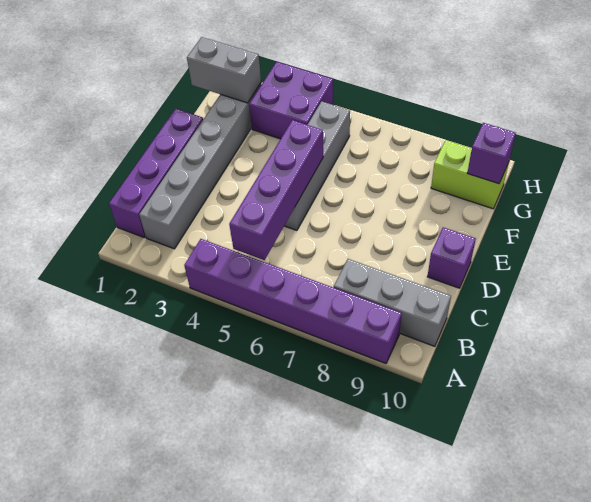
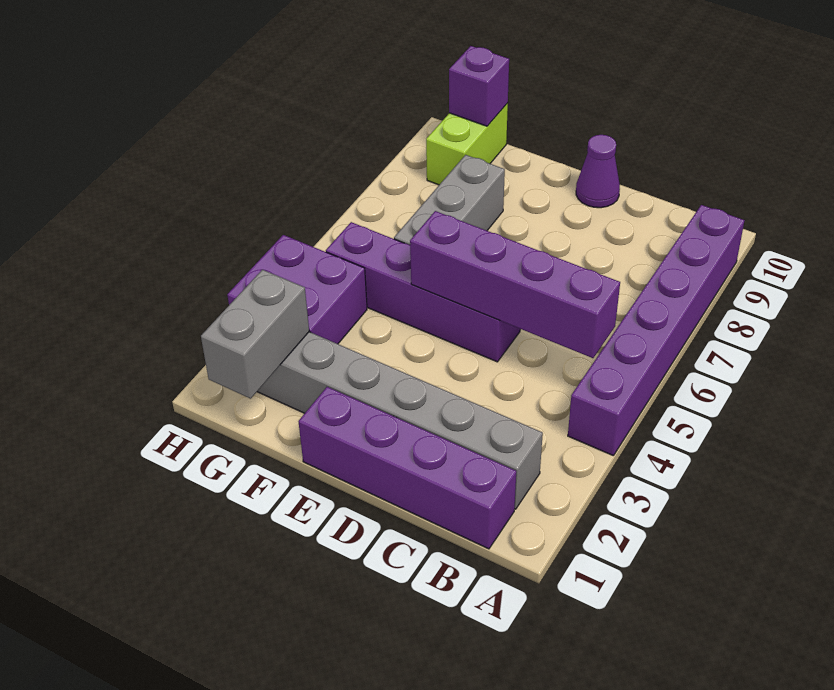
grey 1x3 brick [334,259,451,346] -> grey 1x3 brick moved to [394,155,505,245]
grey 1x4 brick [284,101,350,230] -> purple 1x4 brick [326,222,520,362]
purple 1x1 brick [428,227,476,288] -> purple 1x1 cone [576,135,620,208]

